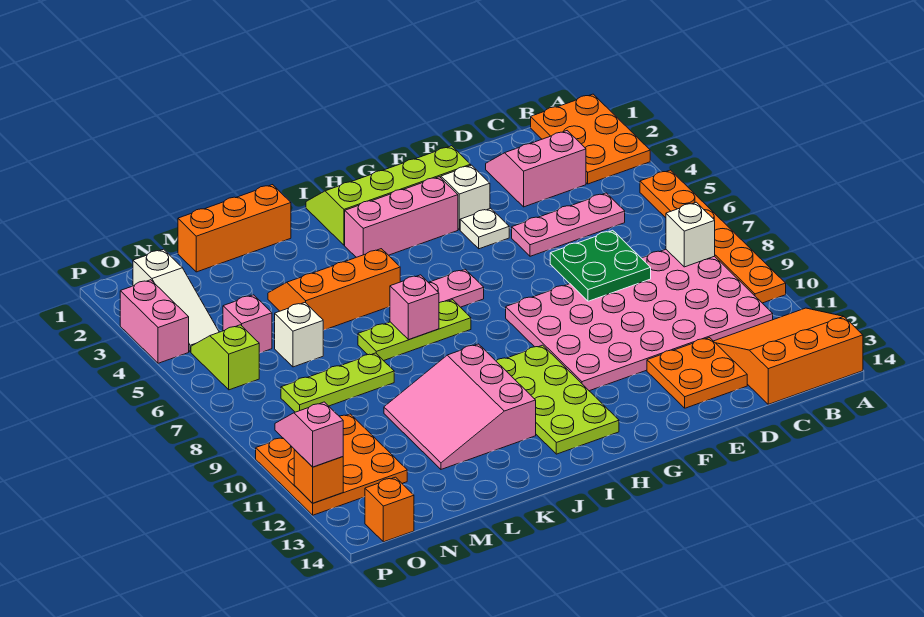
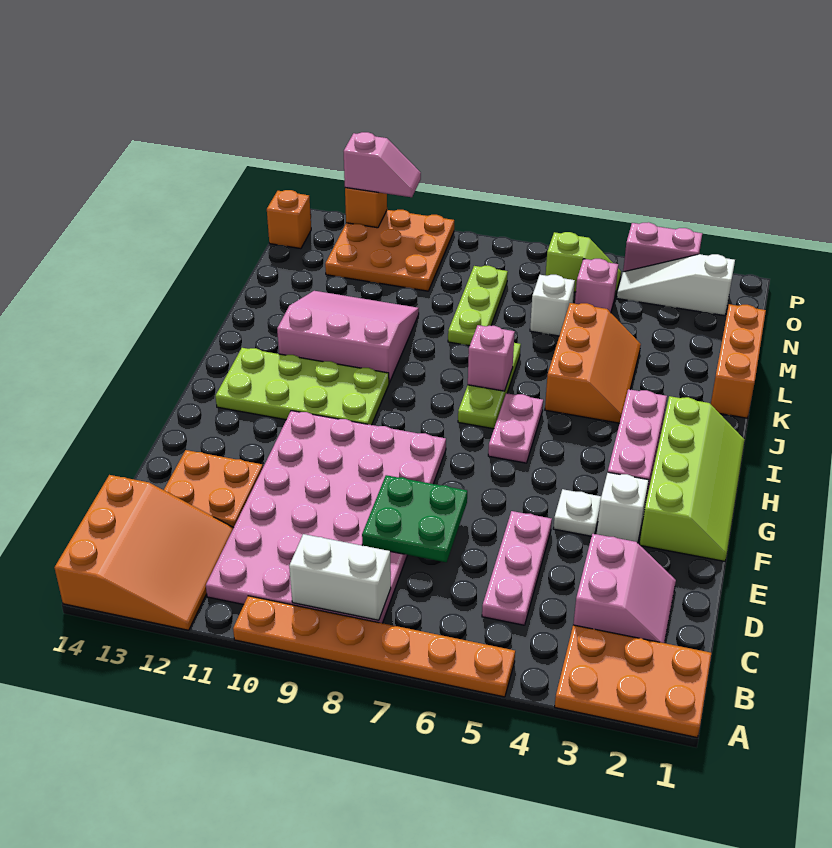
white 1x1 brick [666,202,715,267] -> white 1x2 brick [289,534,391,620]

